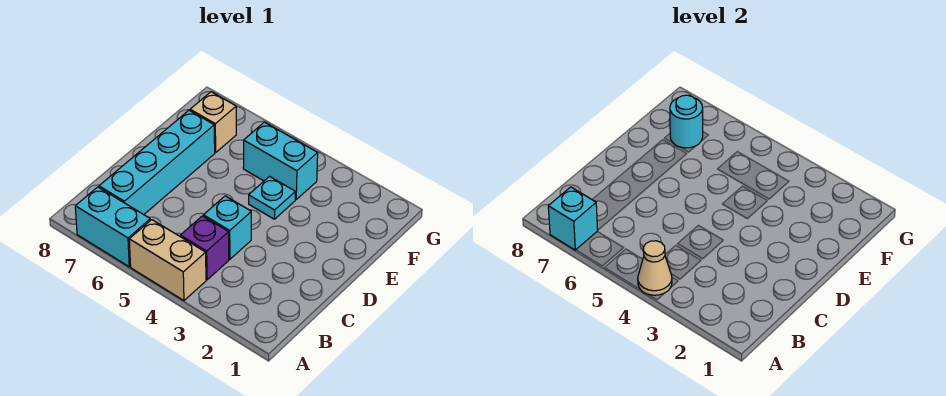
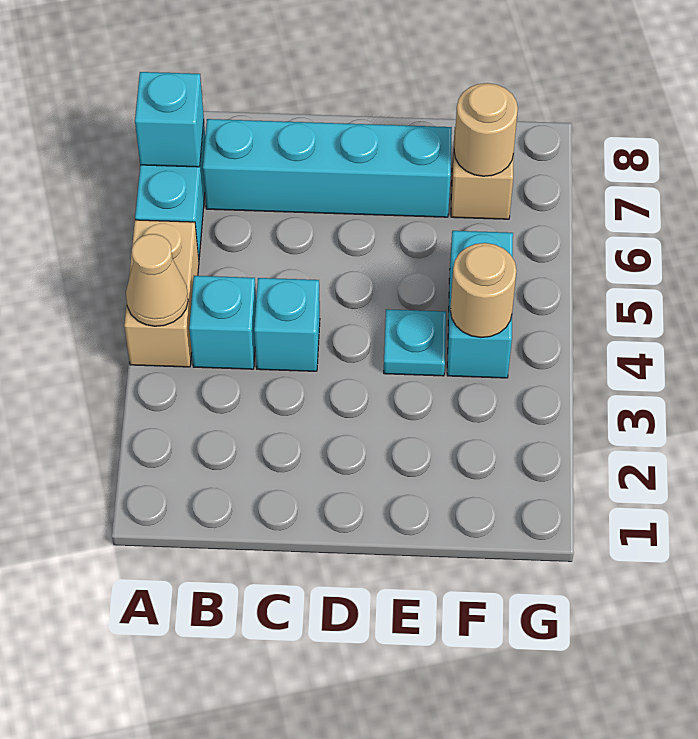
purple 1x1 brick [180,216,229,280] -> cyan 1x1 brick [189,276,256,369]
none -> tan 1x1 round brick [450,243,517,337]
cyan 1x1 round brick [670,95,703,148] -> tan 1x1 round brick [454,83,518,176]

